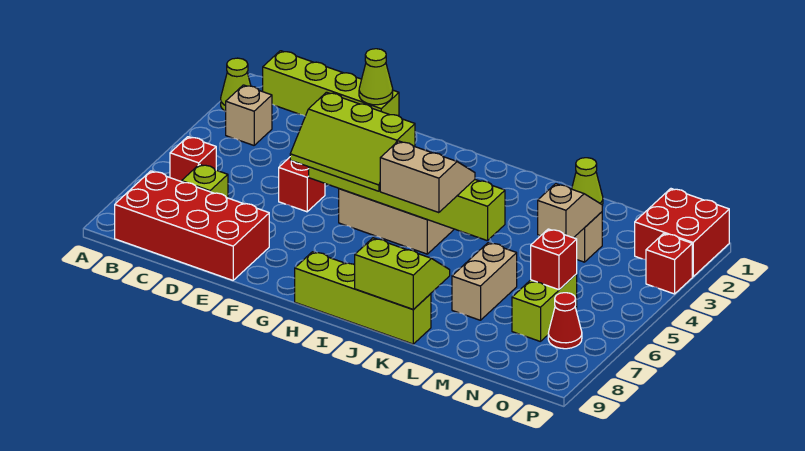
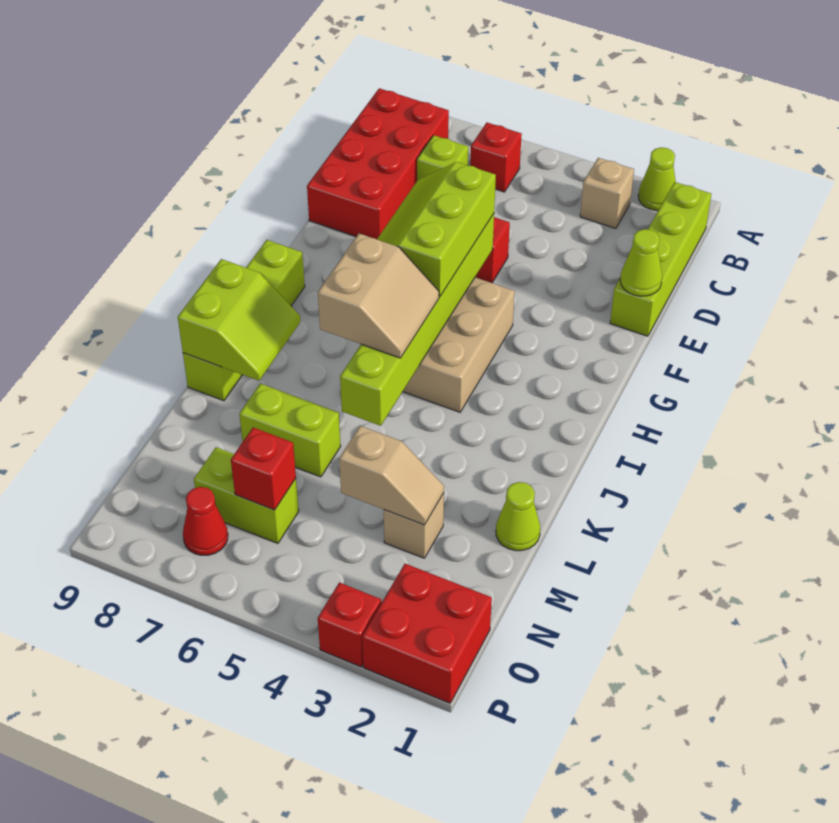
tan 1x2 brick [452,243,517,320] -> lime 1x2 brick [239,384,341,477]

